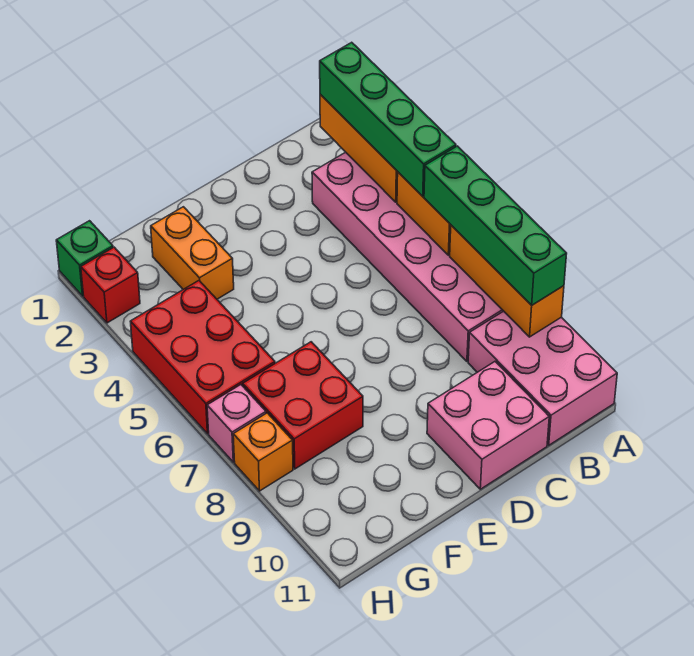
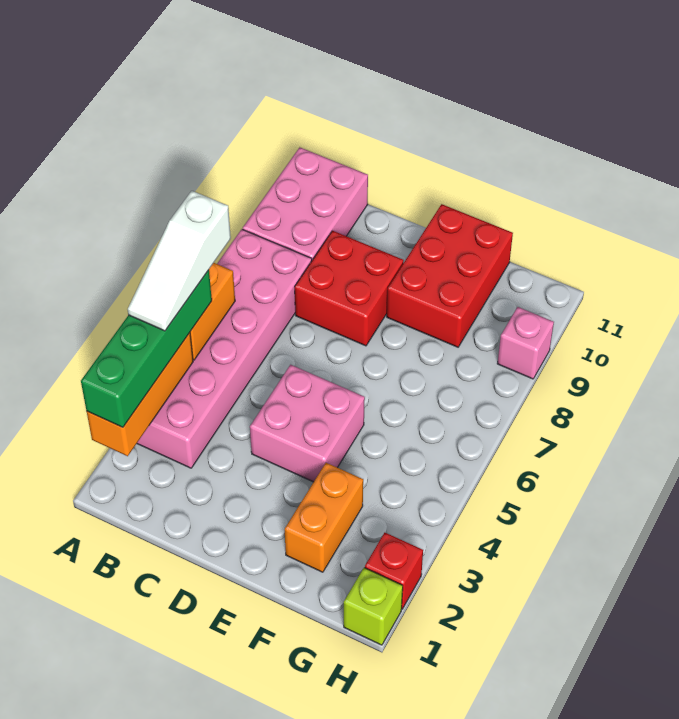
none -> white 1x3 slope [128,191,231,331]
green 1x4 brick [424,146,567,305] -> none
orange 1x3 brick [450,225,564,337] -> none
pink 2x2 brick [427,362,549,489] -> pink 2x2 brick moved to [250,365,365,482]
red 2x2 brick [243,342,363,469] -> red 2x2 brick moved to [295,231,404,346]
red 2x3 brick [130,281,275,434] -> red 2x3 brick moved to [387,204,513,347]
green 1x1 brick [56,221,113,296] -> lime 1x1 brick [344,568,403,645]
pink 1x1 brick [207,385,266,462] -> pink 1x1 brick moved to [497,307,554,379]
orange 1x1 brick [233,413,293,491] -> none

